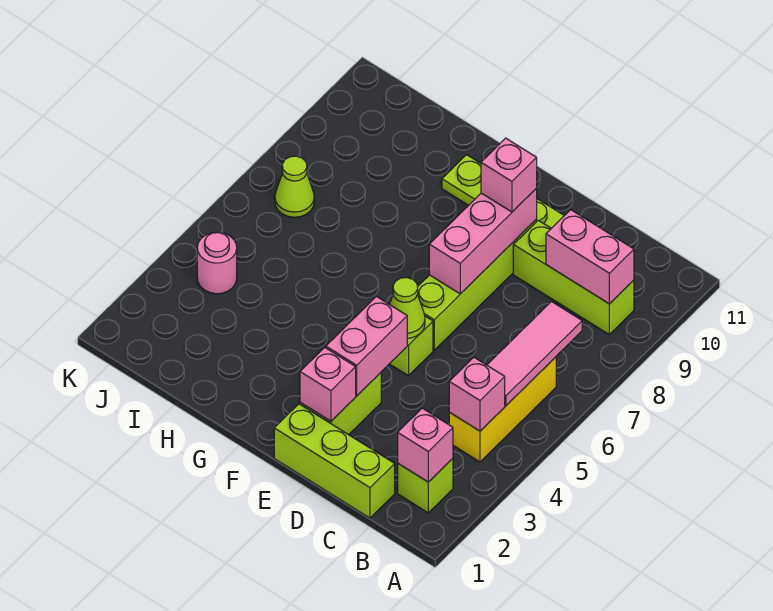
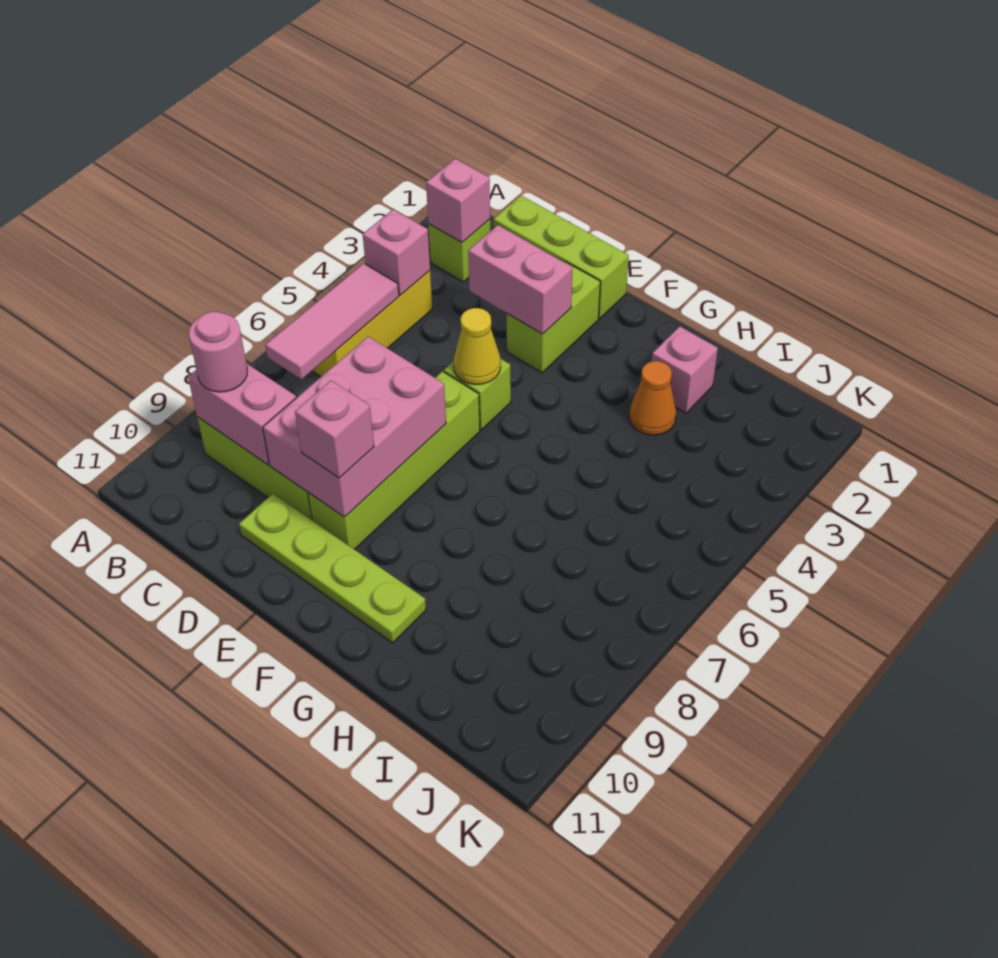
pink 1x1 brick [300,347,356,421] -> pink 1x1 brick moved to [652,326,718,413]
pink 1x2 brick [326,296,407,396] -> pink 1x2 brick turned to [468,225,573,334]
lime 1x1 cone [390,278,425,338] -> yellow 1x1 cone [453,308,501,385]
pink 1x3 brick [429,189,537,294] -> pink 2x3 brick [263,337,446,517]
none -> orange 1x1 cone [629,361,676,435]
pink 1x1 round brick [197,232,237,294] -> pink 1x1 round brick moved to [189,312,247,392]
lime 1x1 cone [275,156,314,217] -> none

